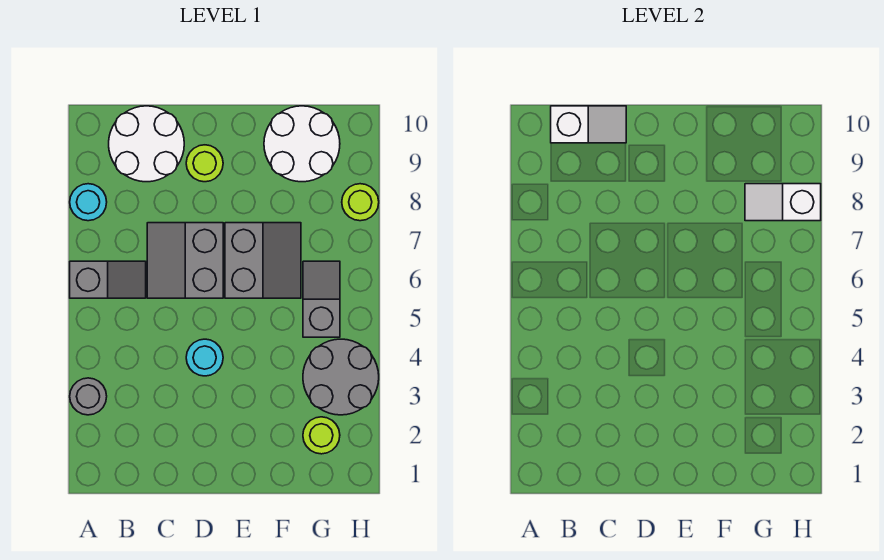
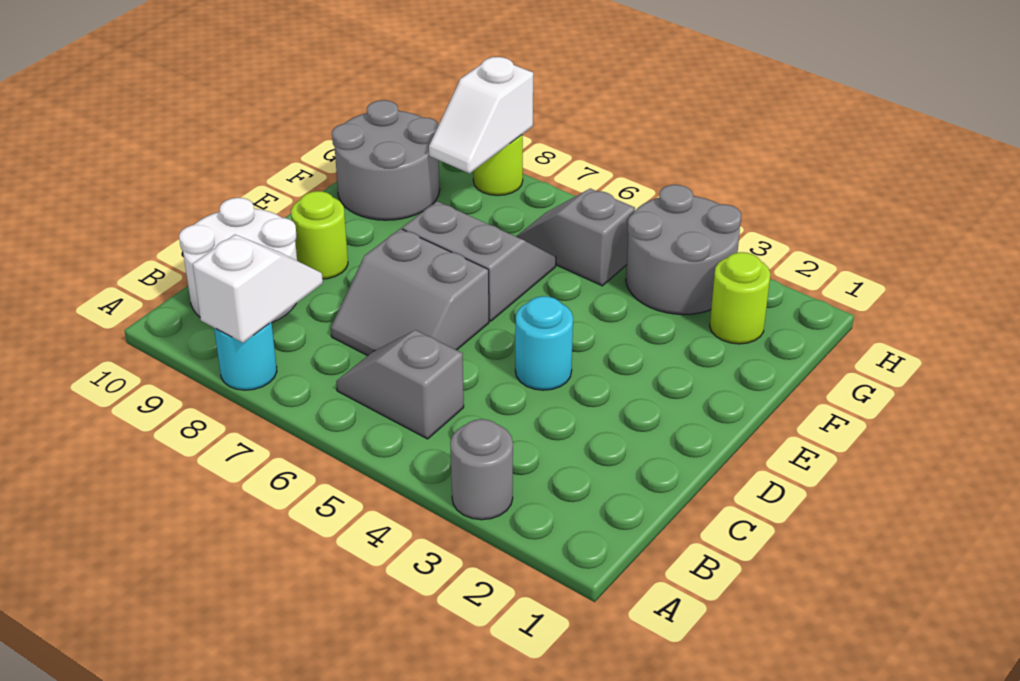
grey 1x2 slope [70,261,146,298] -> grey 1x2 slope turned to [336,330,464,439]
white 1x2 slope [551,106,626,143] -> white 1x2 slope moved to [193,235,323,343]
white 2x2 round brick [264,106,340,182] -> grey 2x2 round brick [332,100,440,220]

